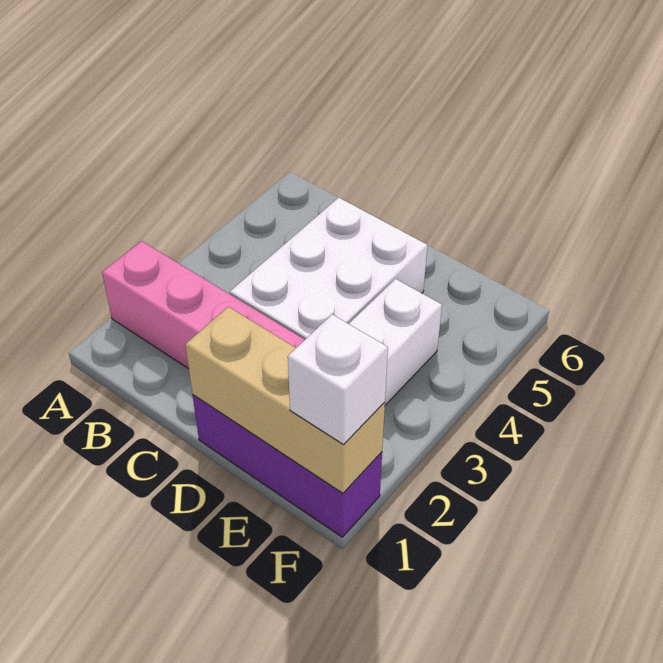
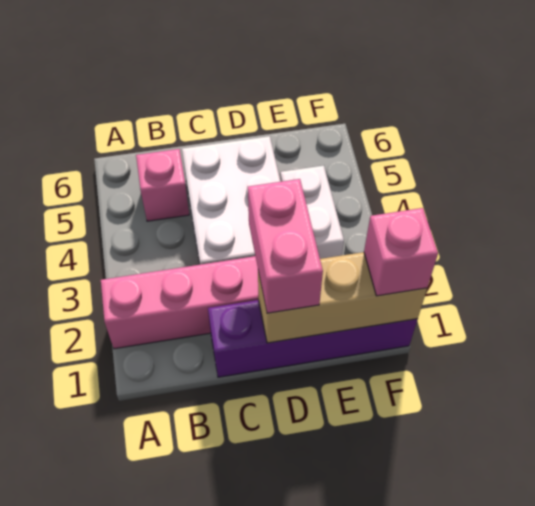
none -> pink 1x1 brick [136,149,189,221]
purple 1x3 brick [193,395,382,537] -> purple 1x4 brick [208,300,418,377]
none -> pink 1x2 brick [248,179,323,313]
white 1x1 brick [288,315,388,444] -> pink 1x1 brick [364,208,438,296]

